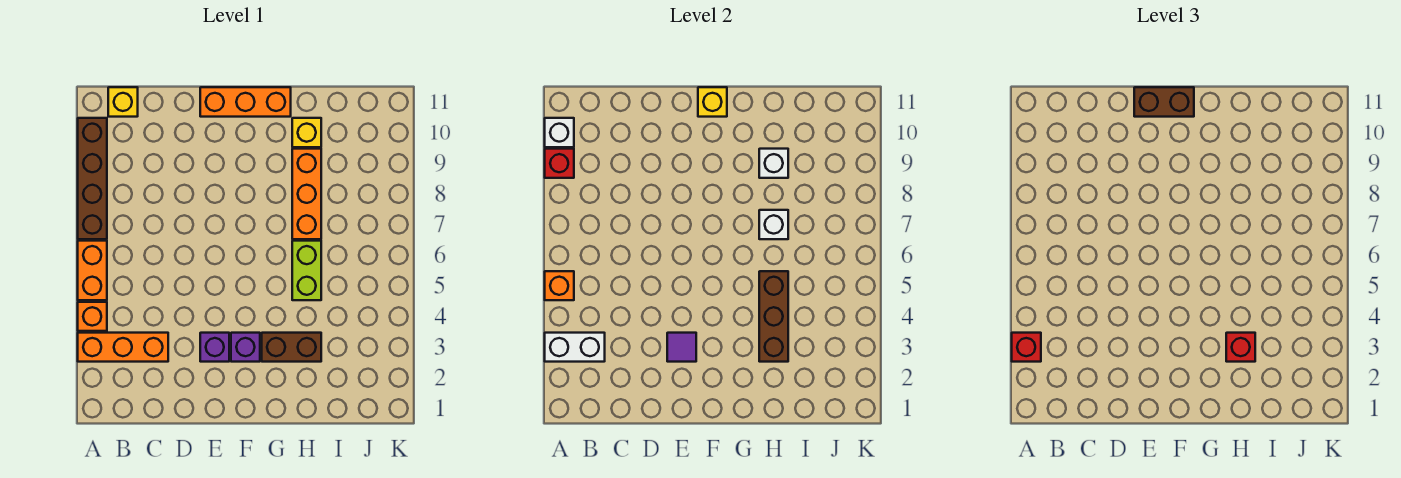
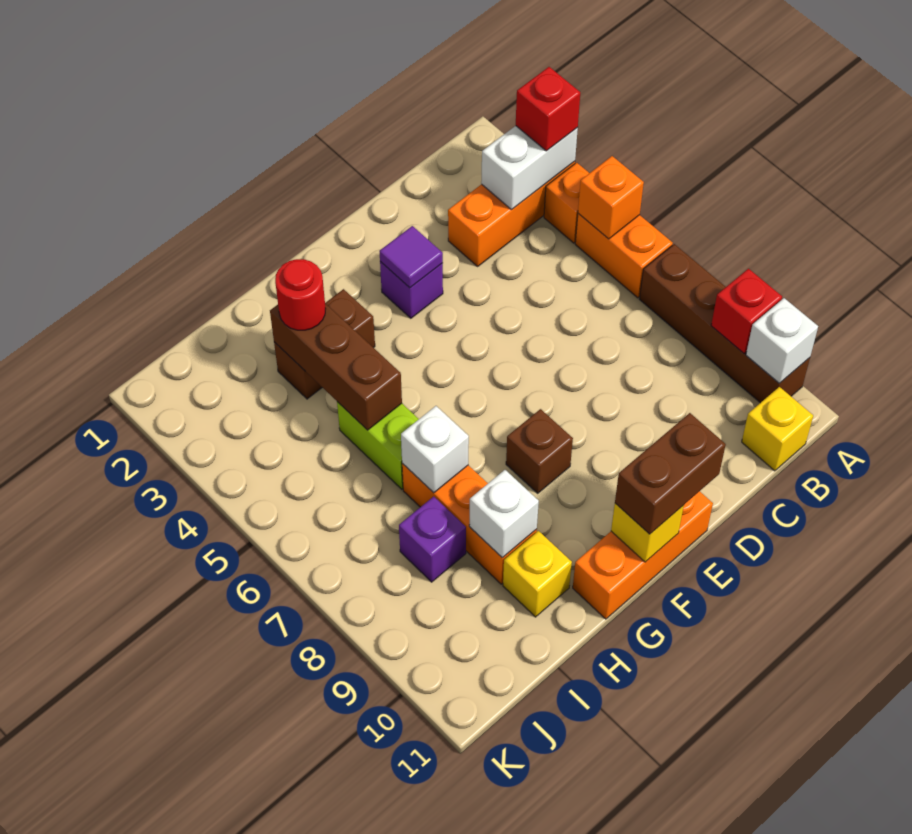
purple 1x1 brick [231,333,260,362] -> purple 1x1 brick moved to [399,497,466,582]
none -> brown 1x1 brick [506,409,573,493]
red 1x1 brick [1226,333,1255,362] -> red 1x1 round brick [275,259,326,330]

